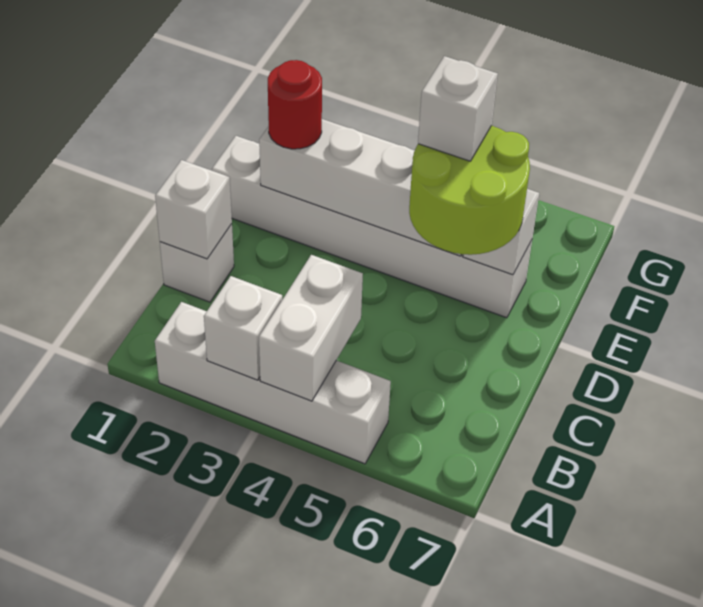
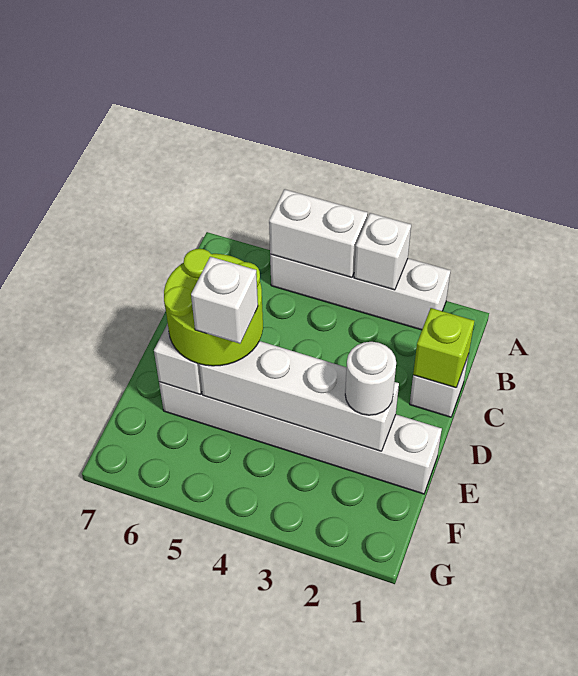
white 1x2 brick [259,255,363,401] -> white 1x2 brick turned to [269,189,368,278]
white 1x1 brick [155,160,232,259] -> lime 1x1 brick [413,308,474,388]
red 1x1 round brick [268,60,322,149] -> white 1x1 round brick [345,342,396,415]

